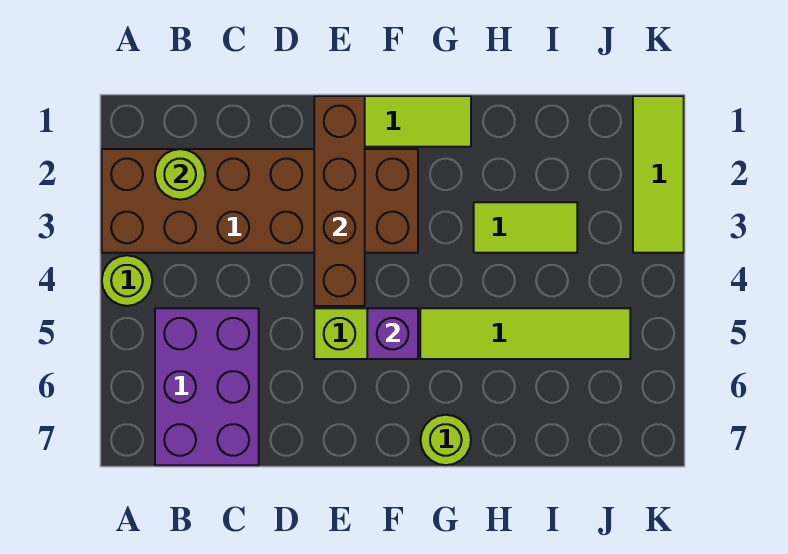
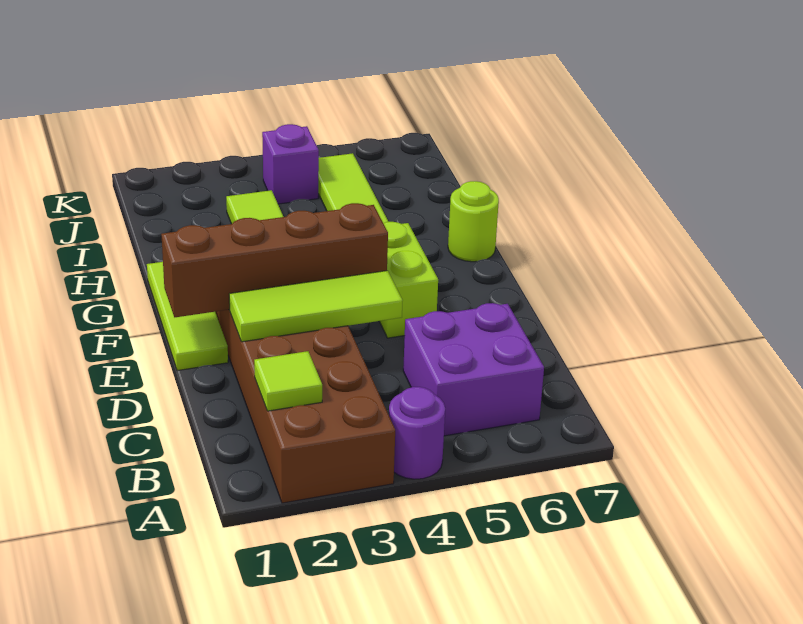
lime 1x1 round brick [102,255,152,306] -> purple 1x1 round brick [389,387,445,479]
lime 1x1 round brick [155,149,205,200] -> lime 1x1 tile [254,351,322,411]
purple 2x3 brick [155,308,259,465] -> purple 2x2 brick [403,303,544,436]
purple 1x1 brick [367,308,418,359] -> purple 1x1 brick moved to [262,124,319,204]
lime 1x3 tile [633,96,684,253] -> lime 1x3 tile moved to [229,271,403,342]

